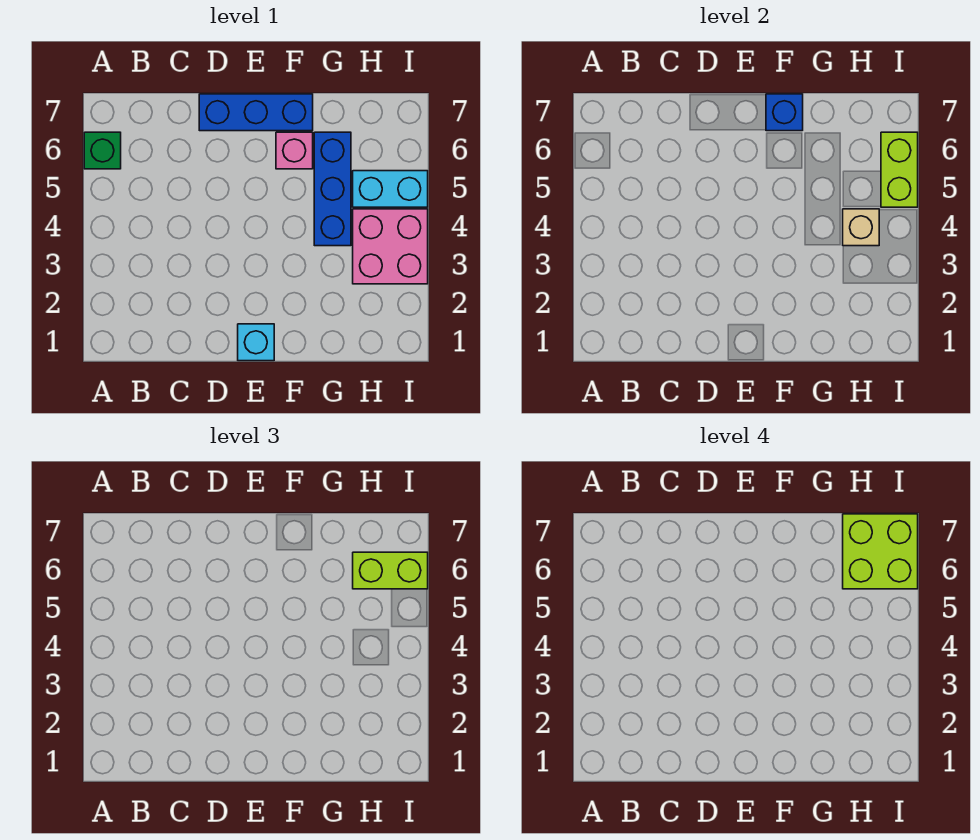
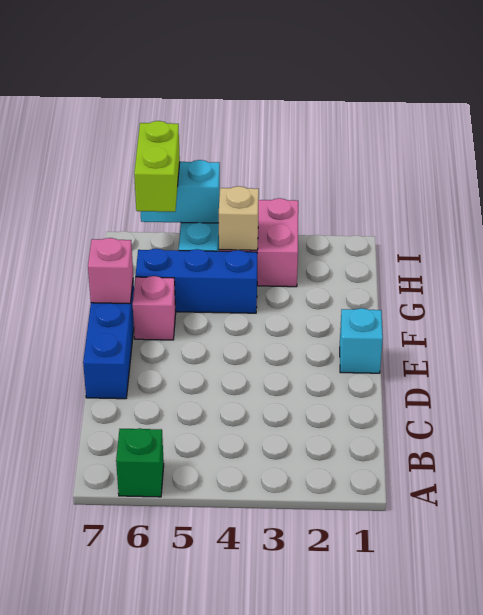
blue 1x1 brick [766,94,803,131] -> pink 1x1 brick [88,238,133,304]
lime 2x2 brick [843,514,918,589] -> none
lime 1x2 brick [881,132,918,207] -> cyan 1x2 brick [140,160,220,223]

